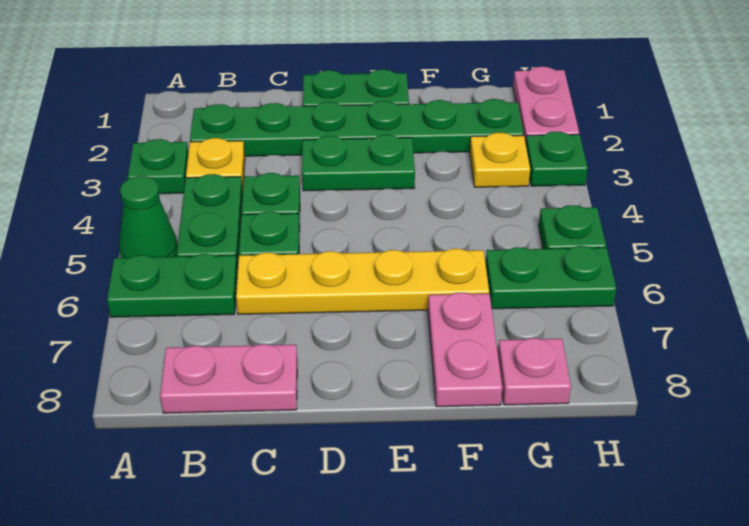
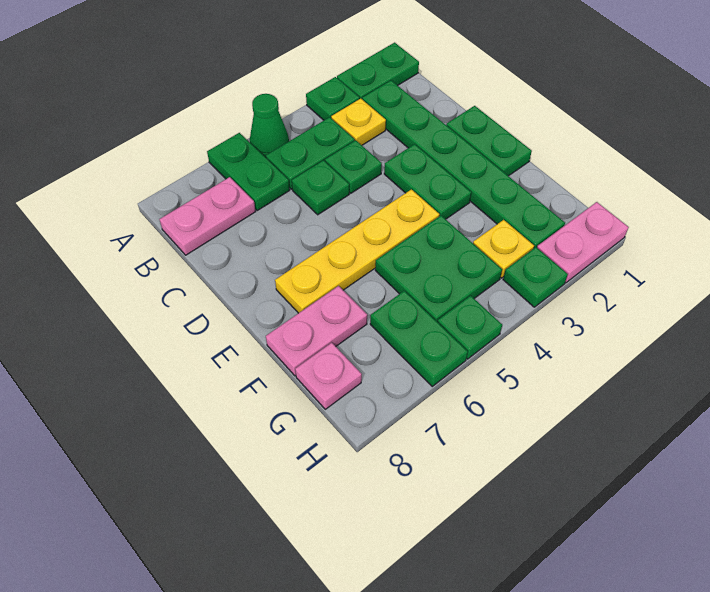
none -> green 1x2 plate [337,43,419,99]
pink 1x2 plate [160,344,297,413] -> pink 1x2 plate turned to [159,177,256,255]
yellow 1x4 plate [236,249,489,314] -> yellow 1x4 plate turned to [275,189,439,313]
none -> green 2x2 plate [375,216,502,322]

